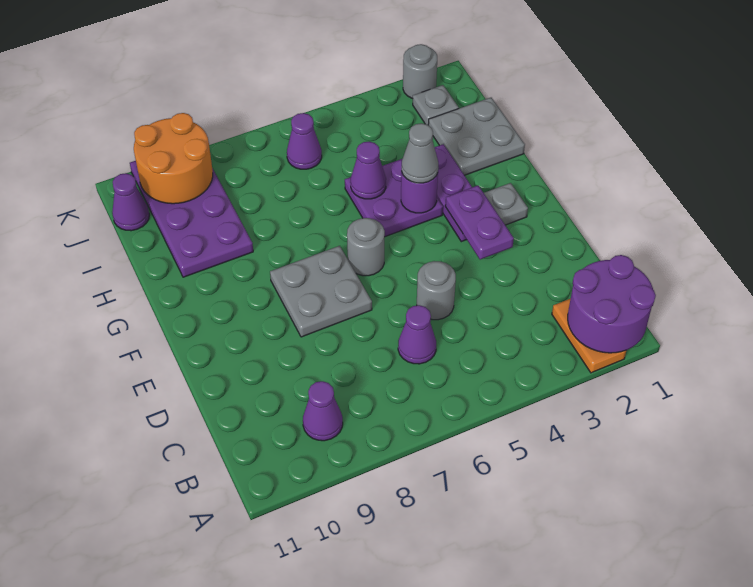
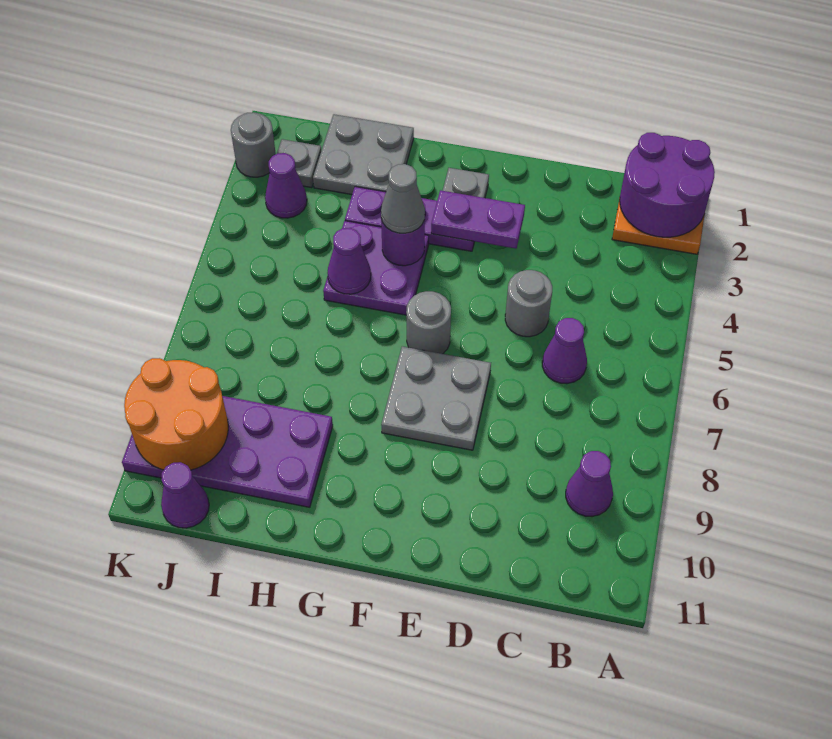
purple 1x1 cone [287,113,322,169] -> purple 1x1 cone moved to [265,153,307,218]

